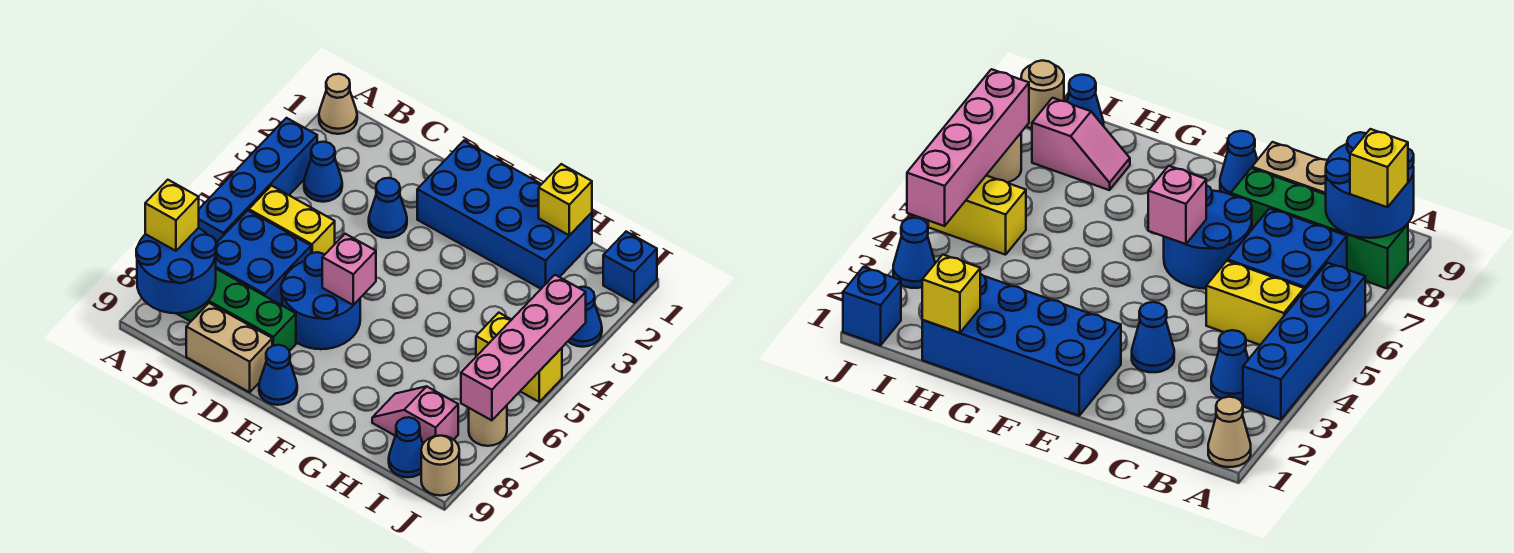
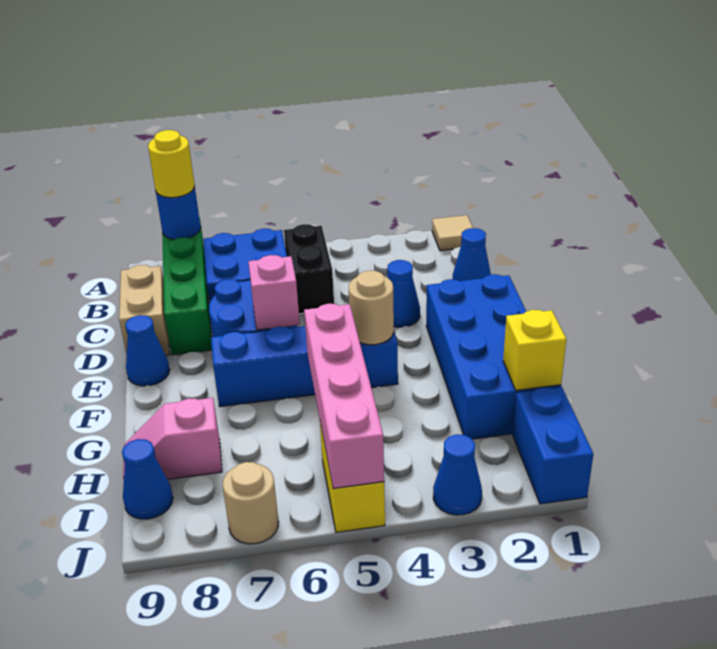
tan 1x1 cone [319,74,357,134] -> tan 1x1 tile [432,215,473,251]
blue 1x4 brick [199,118,317,243] -> blue 1x4 brick moved to [211,326,398,407]
blue 2x2 round brick [136,228,216,313] -> blue 1x1 round brick [156,187,201,239]
yellow 1x1 brick [145,180,199,251] -> yellow 1x1 round brick [148,130,195,198]
blue 1x1 cone [304,142,342,202] -> blue 1x1 cone moved to [453,228,491,281]
yellow 1x2 brick [249,186,335,255] -> black 1x2 brick [284,224,334,314]
pink 1x2 slope [372,386,458,444] -> pink 1x2 slope turned to [123,398,222,479]
blue 1x1 brick [603,232,657,303] -> blue 1x2 brick [513,387,593,504]
pink 1x4 brick [461,275,586,420] -> pink 1x4 brick turned to [304,304,384,489]
tan 1x1 round brick [421,436,459,496] -> tan 1x1 round brick moved to [349,271,394,345]

